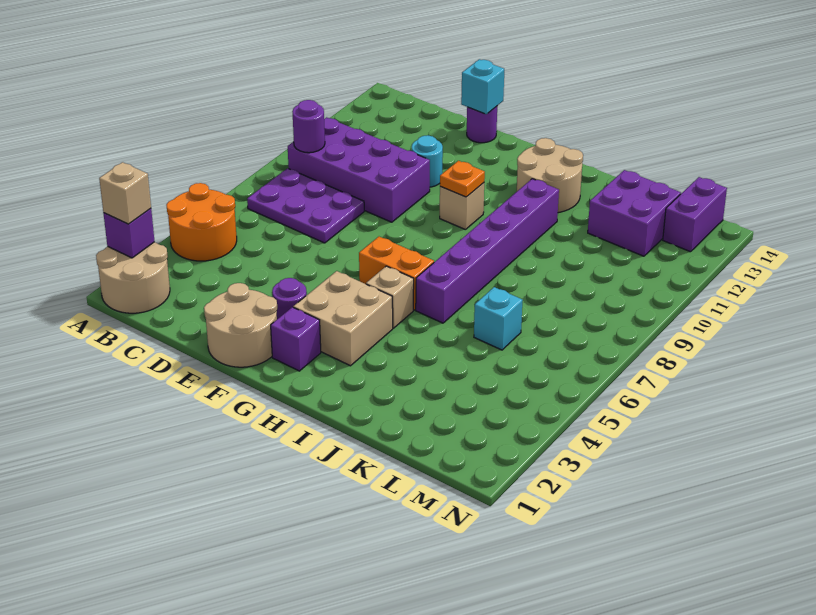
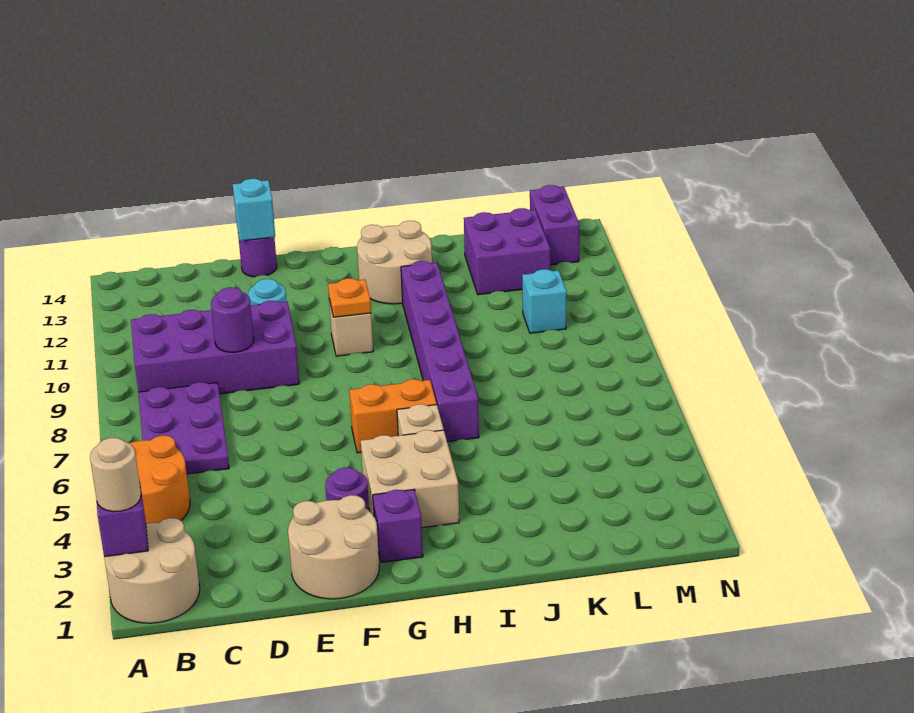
tan 1x1 brick [99,162,151,224] -> tan 1x1 round brick [90,438,141,512]
purple 2x3 plate [247,168,364,243] -> purple 2x3 plate turned to [138,382,229,474]
purple 1x1 round brick [292,100,325,153] -> purple 1x1 round brick moved to [211,287,254,352]
cyan 1x1 brick [474,287,523,350] -> cyan 1x1 brick moved to [522,269,567,333]

